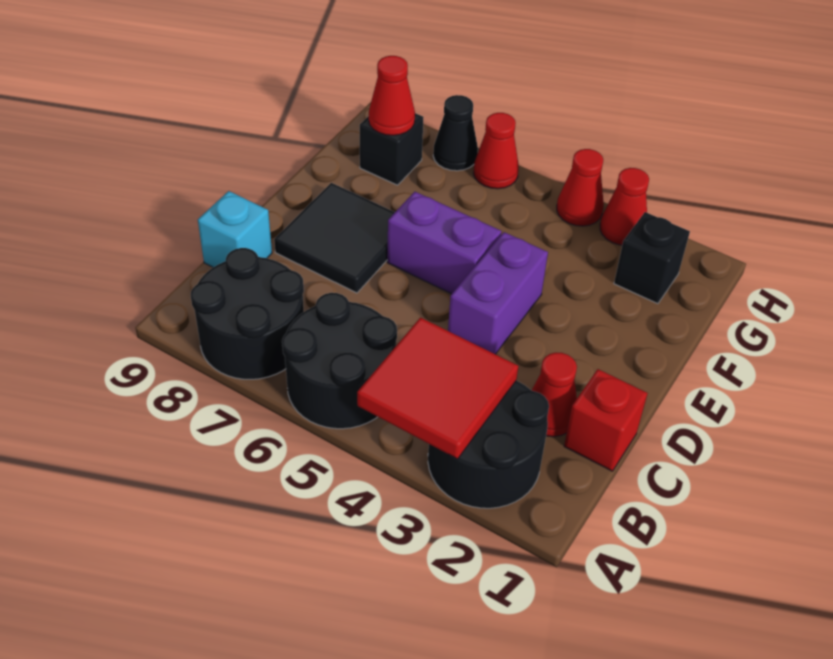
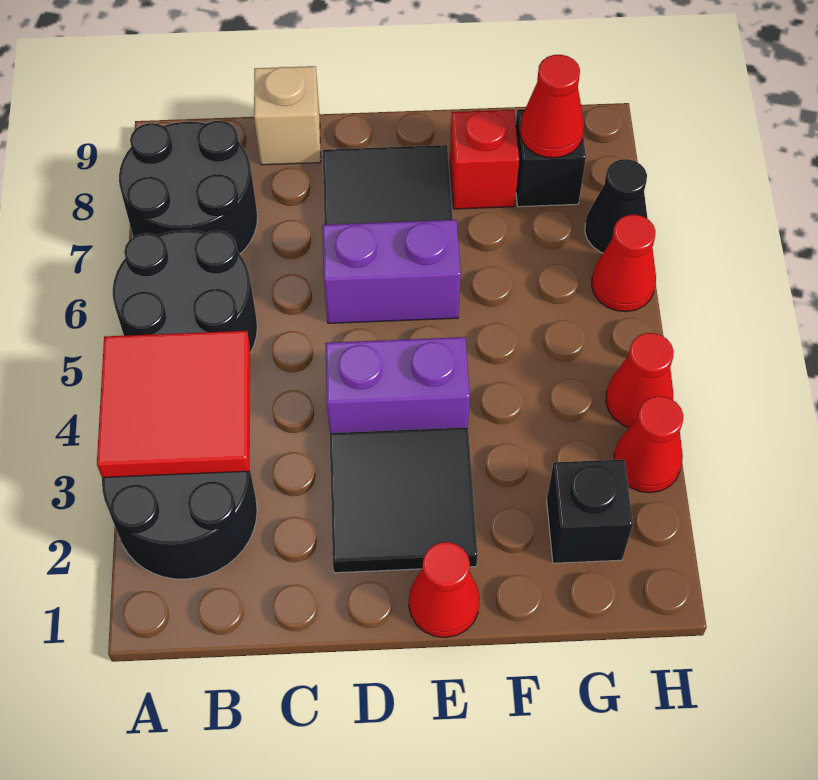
red 1x1 brick [564,369,648,471] -> red 1x1 brick moved to [450,110,519,209]
red 1x1 cone [532,353,577,437] -> red 1x1 cone moved to [409,542,480,637]
cyan 1x1 brick [198,191,272,267] -> tan 1x1 brick [254,66,321,165]
none -> black 2x2 tile [330,427,478,573]
purple 1x2 brick [387,192,502,294] -> purple 1x2 brick turned to [323,220,461,323]

